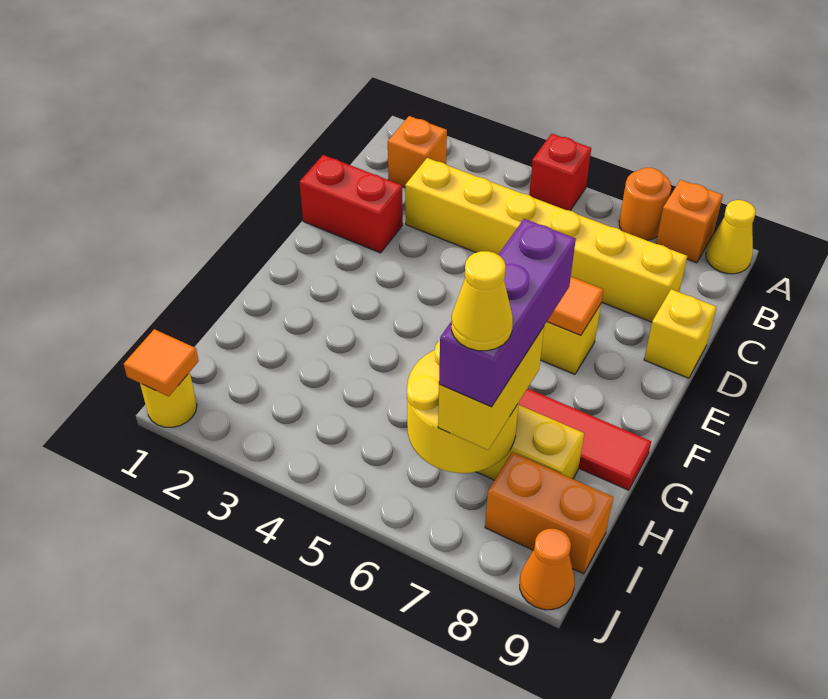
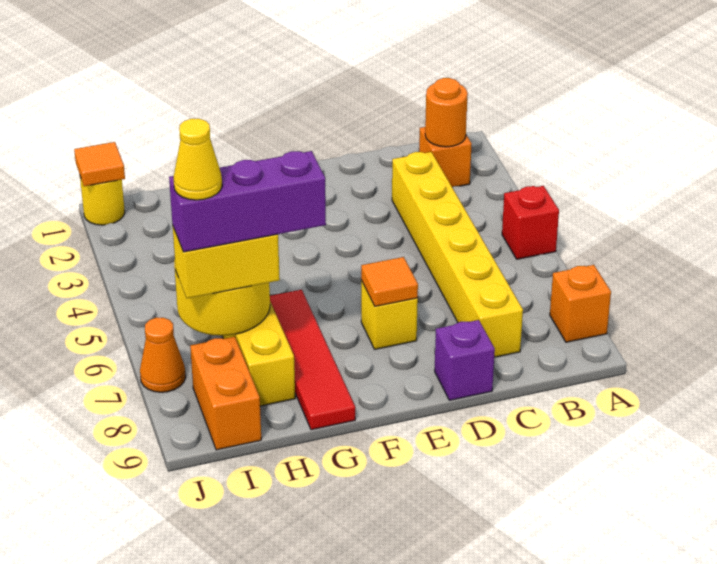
orange 1x1 round brick [619,168,671,240] -> orange 1x1 round brick moved to [425,78,468,147]
yellow 1x1 cone [706,200,756,274] -> none
red 1x2 brick [299,155,403,253] -> none
yellow 1x1 brick [644,289,717,378] -> purple 1x1 brick [435,320,495,400]
orange 1x1 cone [520,529,575,610] -> orange 1x1 cone moved to [140,318,186,392]

